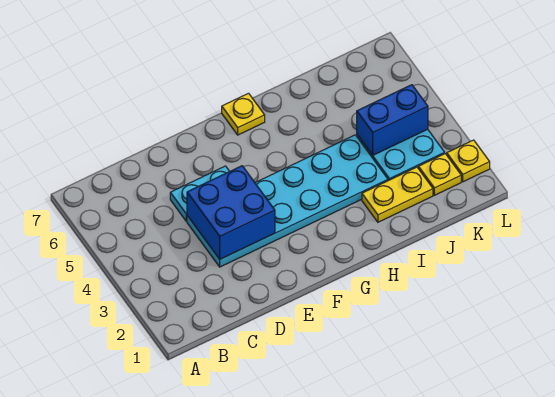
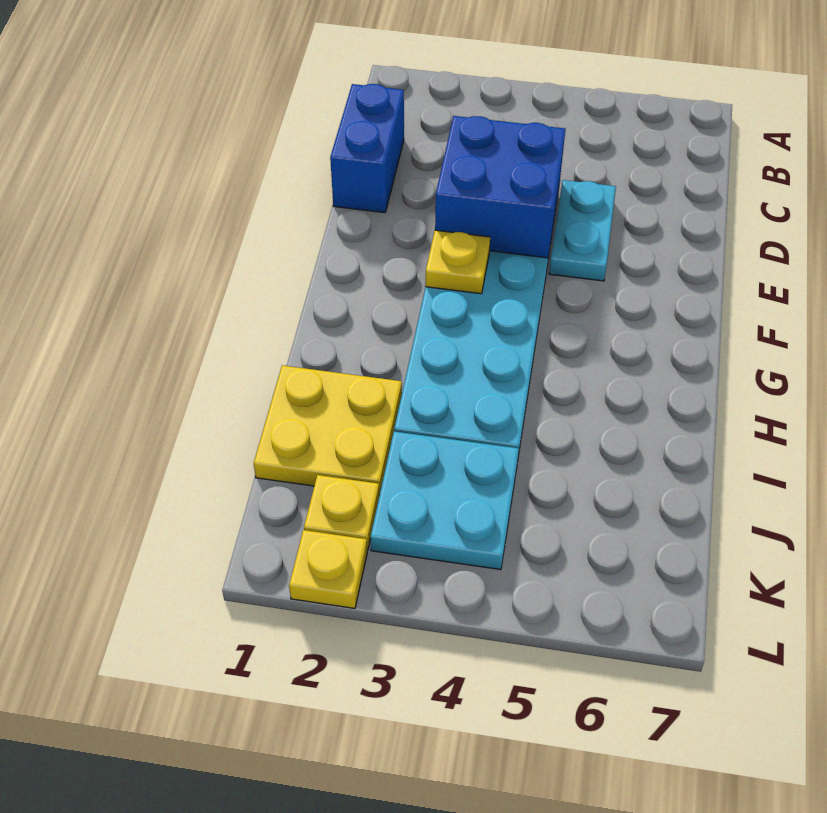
yellow 1x1 plate [222,93,265,135] -> yellow 1x1 plate moved to [425,230,490,294]
yellow 1x2 plate [362,167,433,222] -> yellow 2x2 plate [254,365,402,495]
blue 1x2 brick [357,85,428,155] -> blue 1x2 brick moved to [330,84,404,213]

